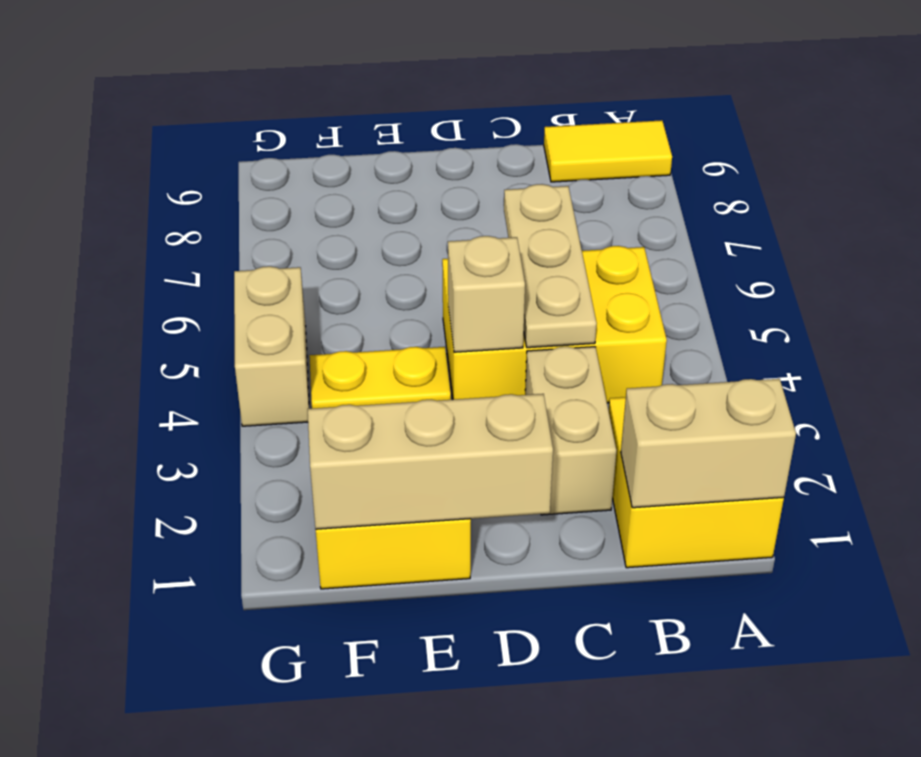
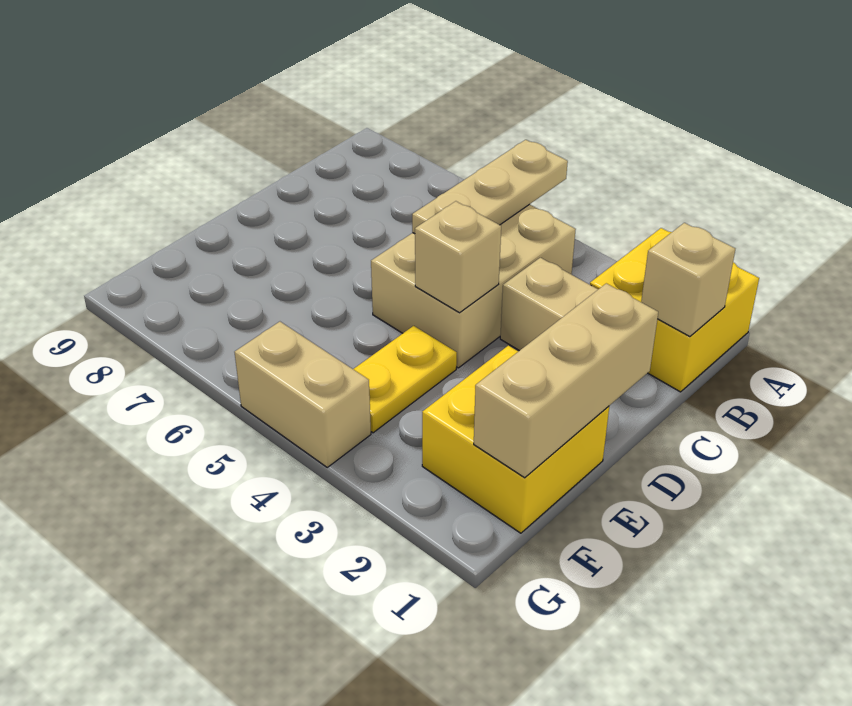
tan 1x2 brick [621,379,796,508] -> tan 1x1 brick [641,223,735,337]
yellow 1x2 tile [544,120,672,182] -> none
yellow 2x3 brick [442,246,667,403] -> tan 2x3 brick [371,204,576,368]
tan 1x3 plate [504,184,597,348] -> tan 1x3 plate turned to [412,140,568,234]

